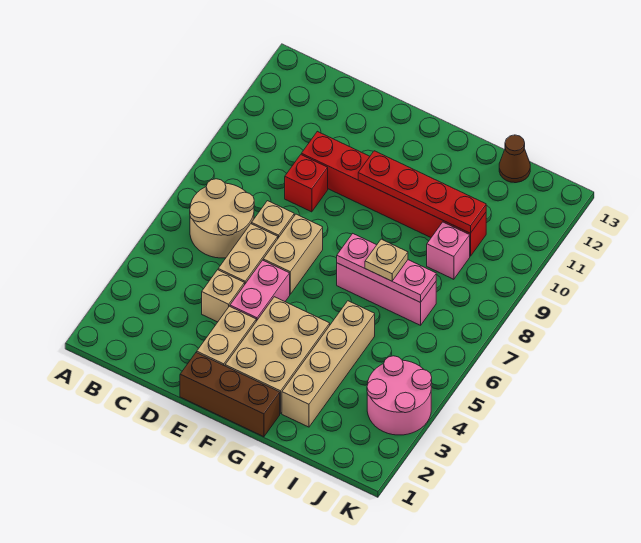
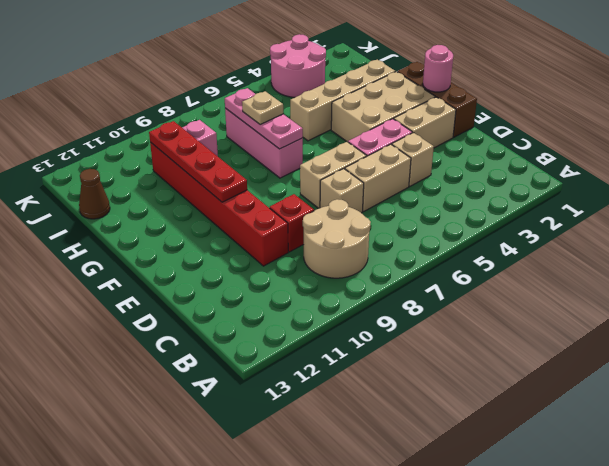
tan 2x2 round brick [190,179,254,258] -> tan 2x2 round brick moved to [303,199,371,278]
none -> pink 1x1 round brick [423,45,453,92]

